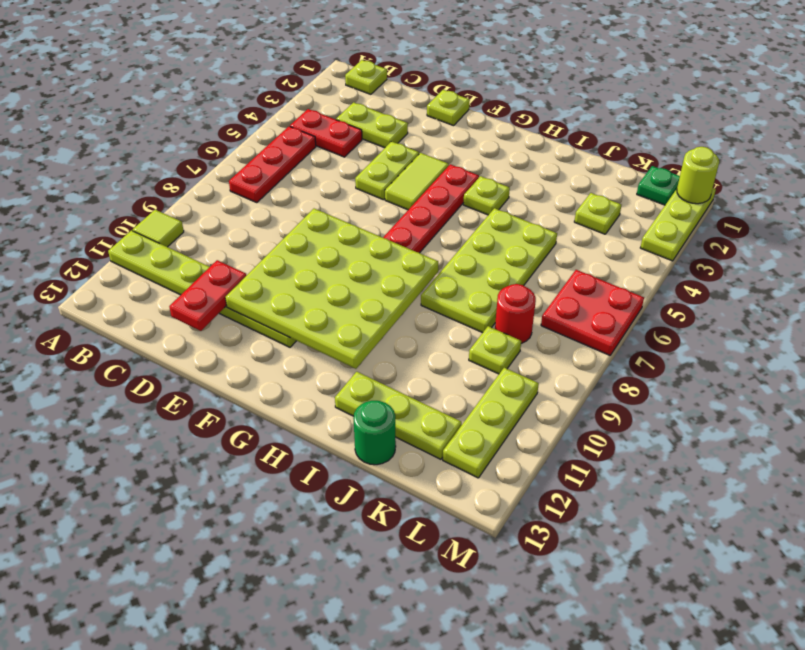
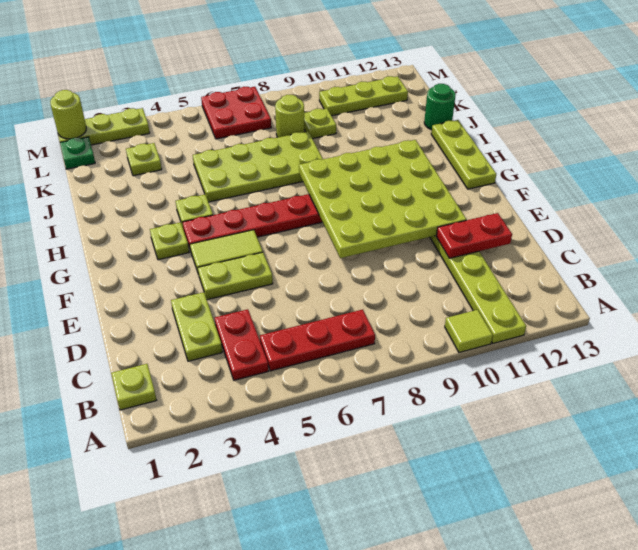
lime 1x1 plate [427,90,470,126] -> lime 1x1 plate moved to [150,222,189,260]
lime 1x3 plate [335,372,462,459] -> lime 1x3 plate moved to [431,120,496,189]
red 1x1 round brick [495,284,536,343] -> lime 1x1 round brick [275,95,304,137]

